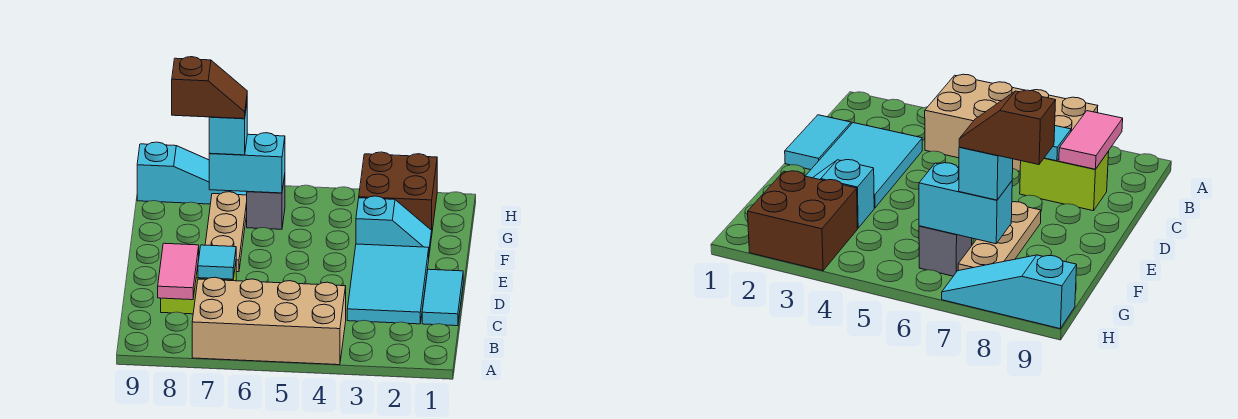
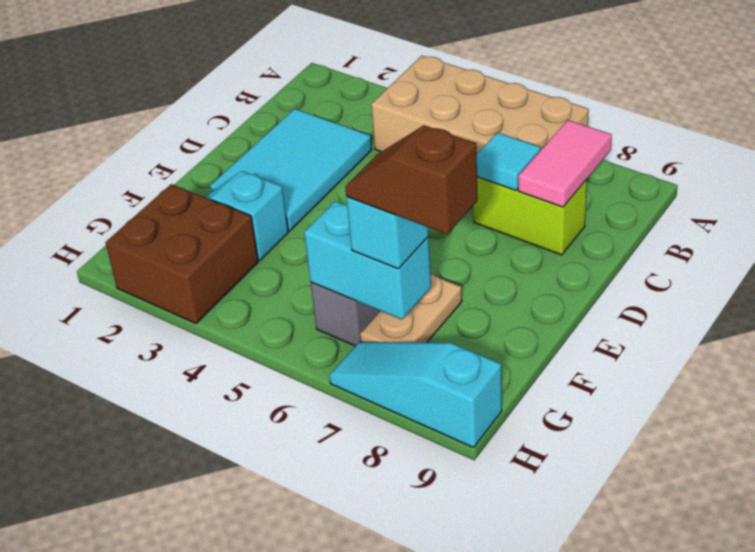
cyan 1x2 tile [422,269,463,326] -> none
tan 1x3 plate [205,192,247,272] -> tan 1x2 plate [360,275,462,343]

